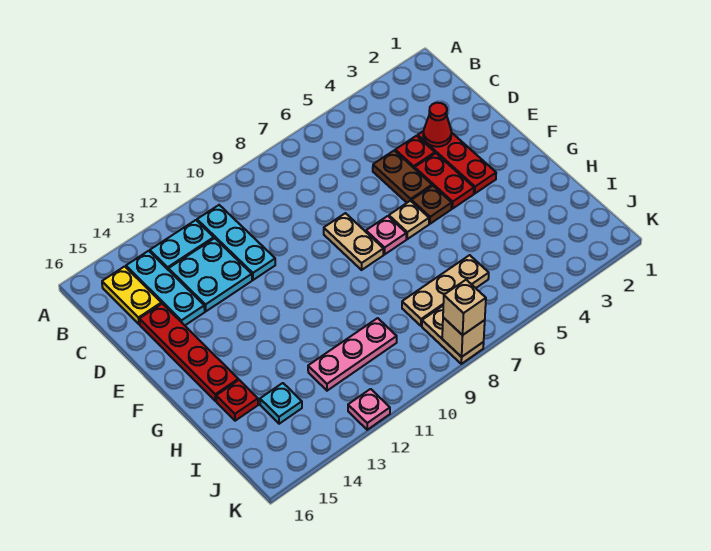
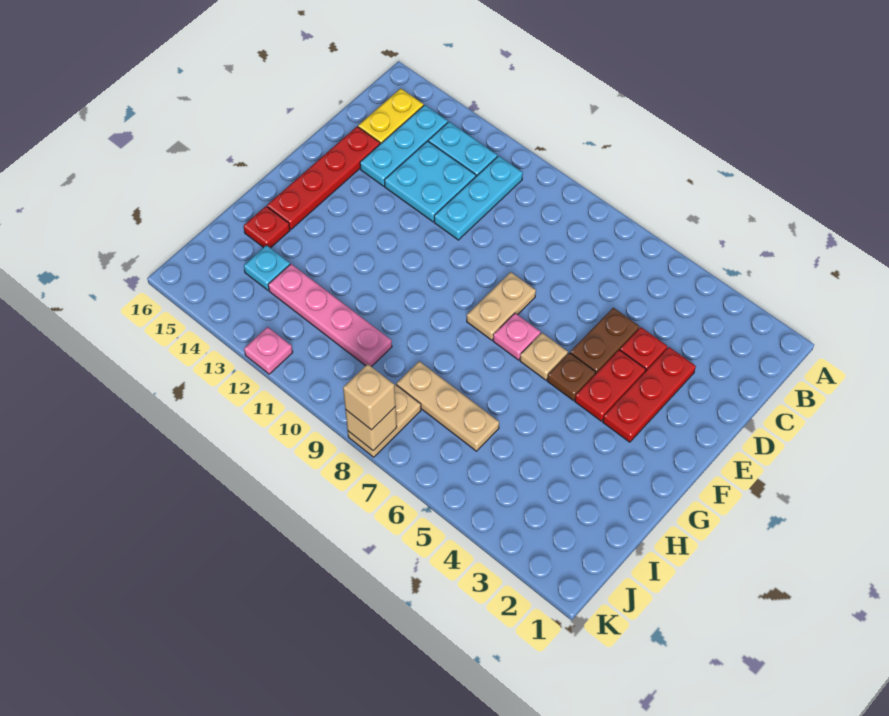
red 1x1 cone [423,103,451,147] -> none
pink 1x3 plate [308,318,397,391] -> pink 1x4 plate [268,264,392,367]

